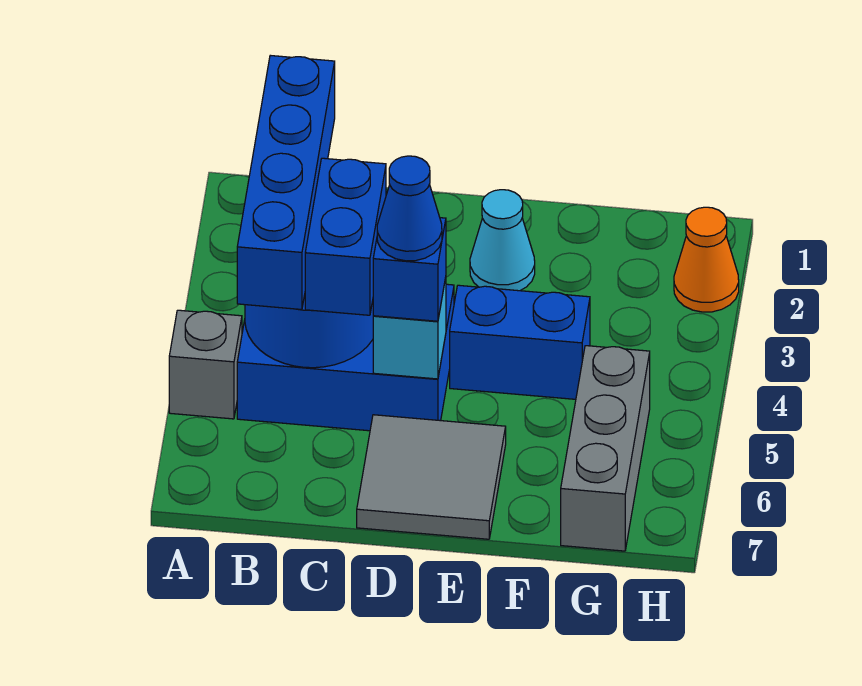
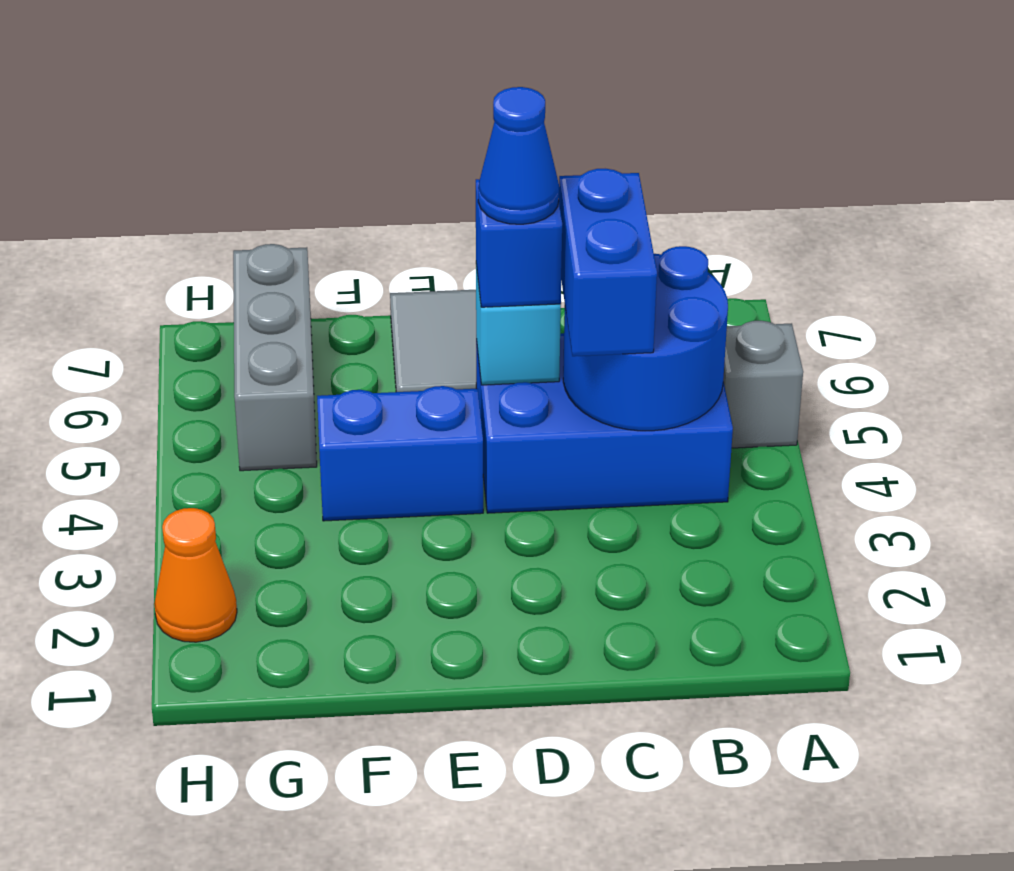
blue 1x4 brick [237,55,335,310] -> none
cyan 1x1 cone [470,190,535,291] -> none

